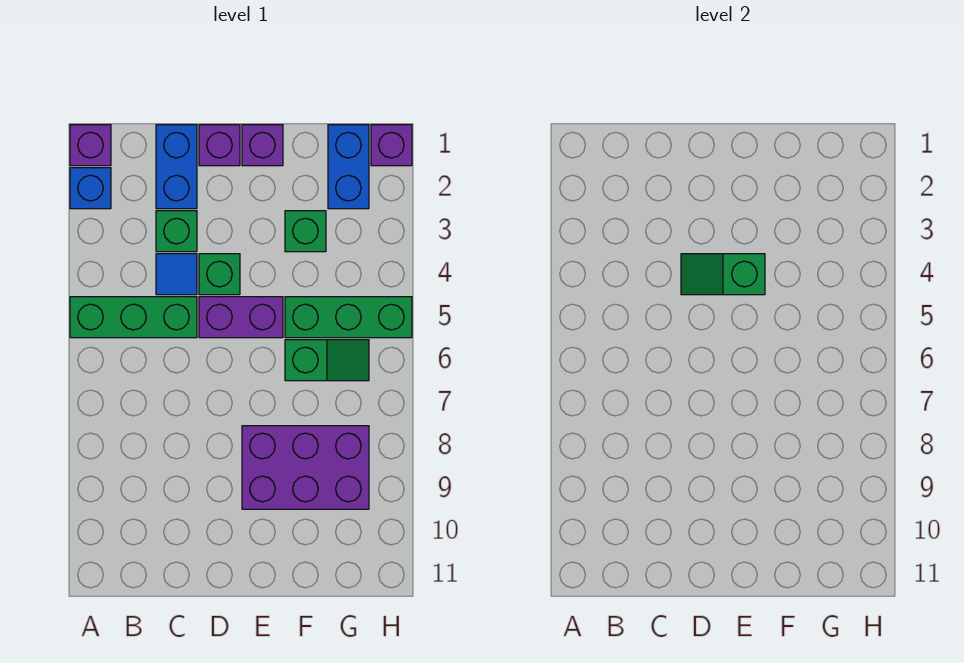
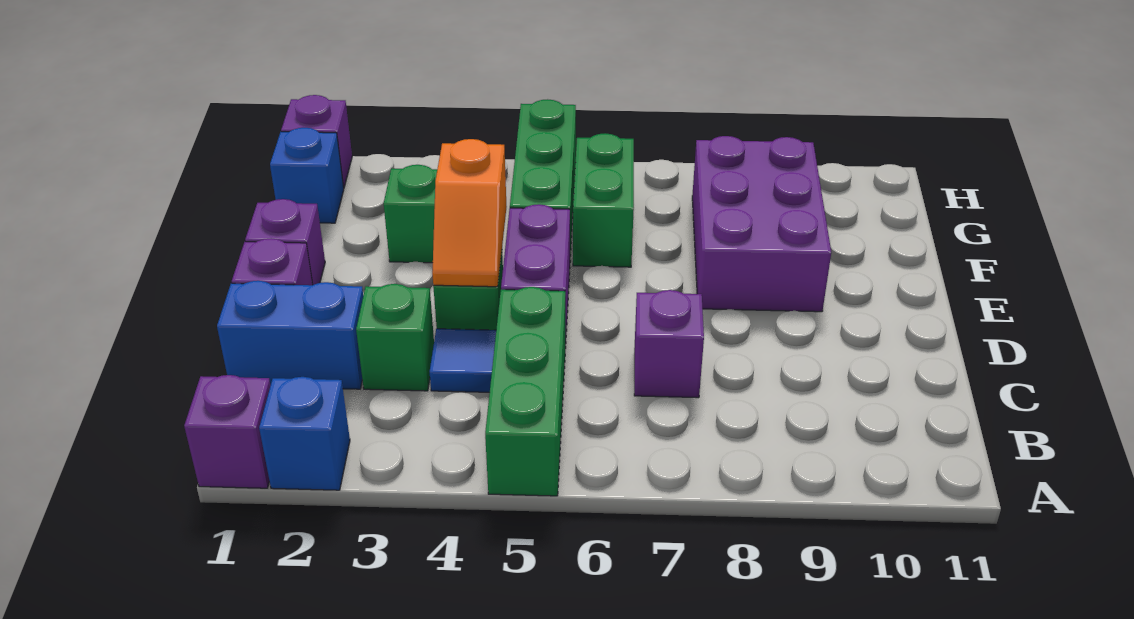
none -> purple 1x1 brick [634,290,704,398]
green 1x2 slope [681,254,765,295] -> orange 1x2 slope [432,139,507,287]
green 1x2 slope [285,340,369,381] -> green 1x2 brick [573,133,634,267]
blue 1x2 brick [328,125,369,209] -> blue 1x1 brick [270,128,344,223]

